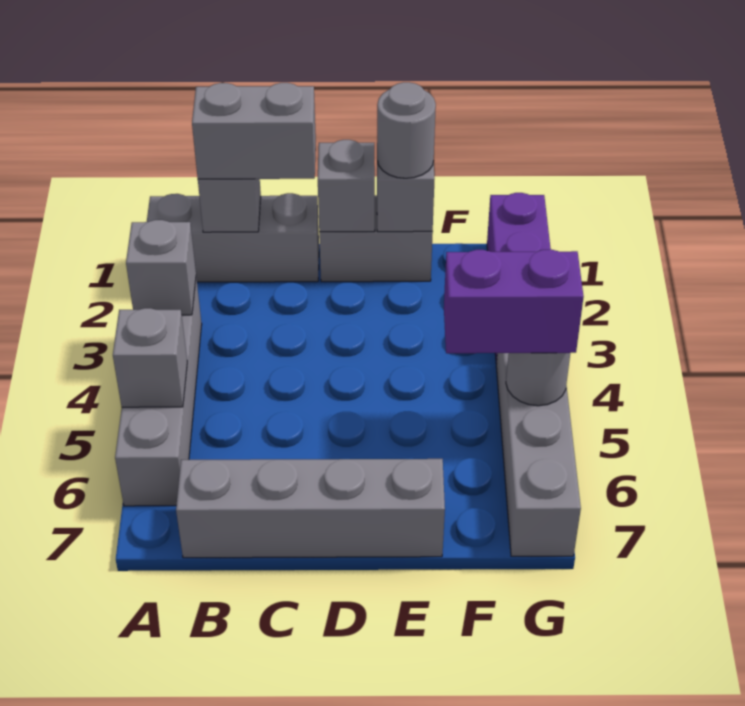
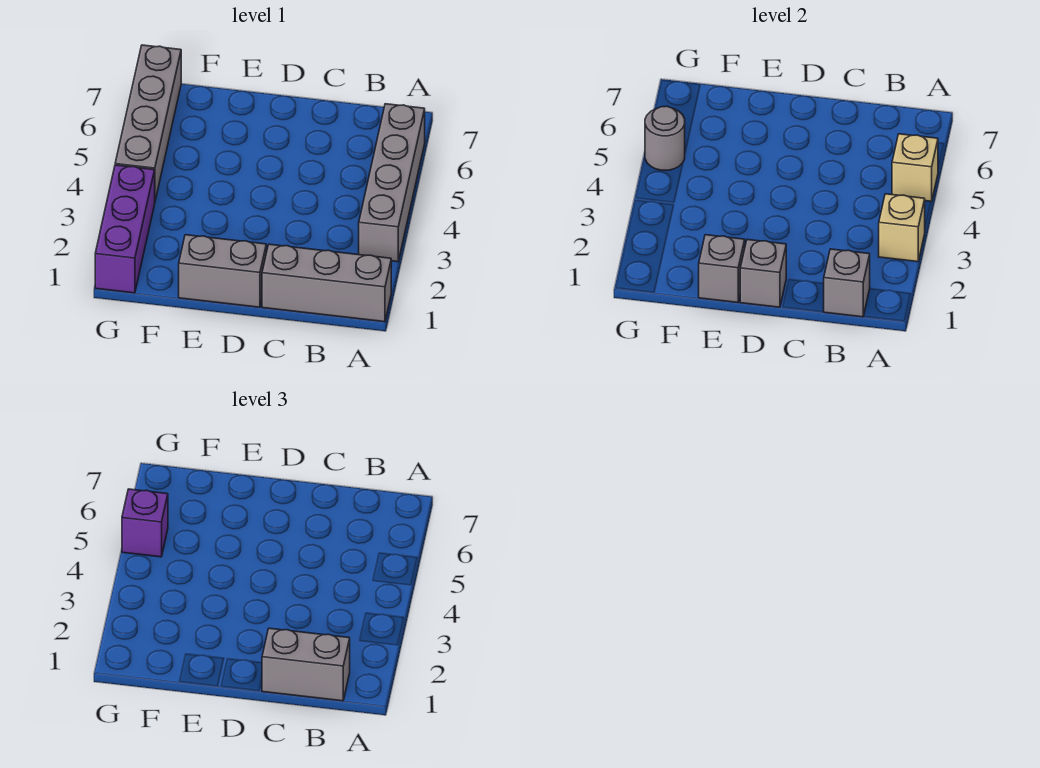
grey 1x1 brick [126,220,196,315] -> tan 1x1 brick [879,194,925,262]
grey 1x1 brick [113,308,187,407] -> tan 1x1 brick [892,134,938,202]
grey 1x4 brick [176,459,445,558] -> none
grey 1x1 round brick [377,82,436,178] -> none
purple 1x2 brick [444,249,584,353] -> purple 1x1 brick [122,489,168,557]

